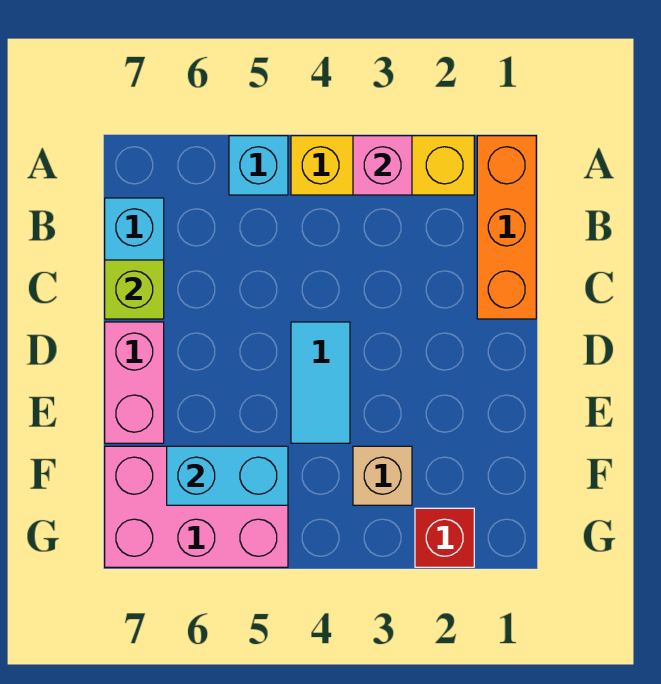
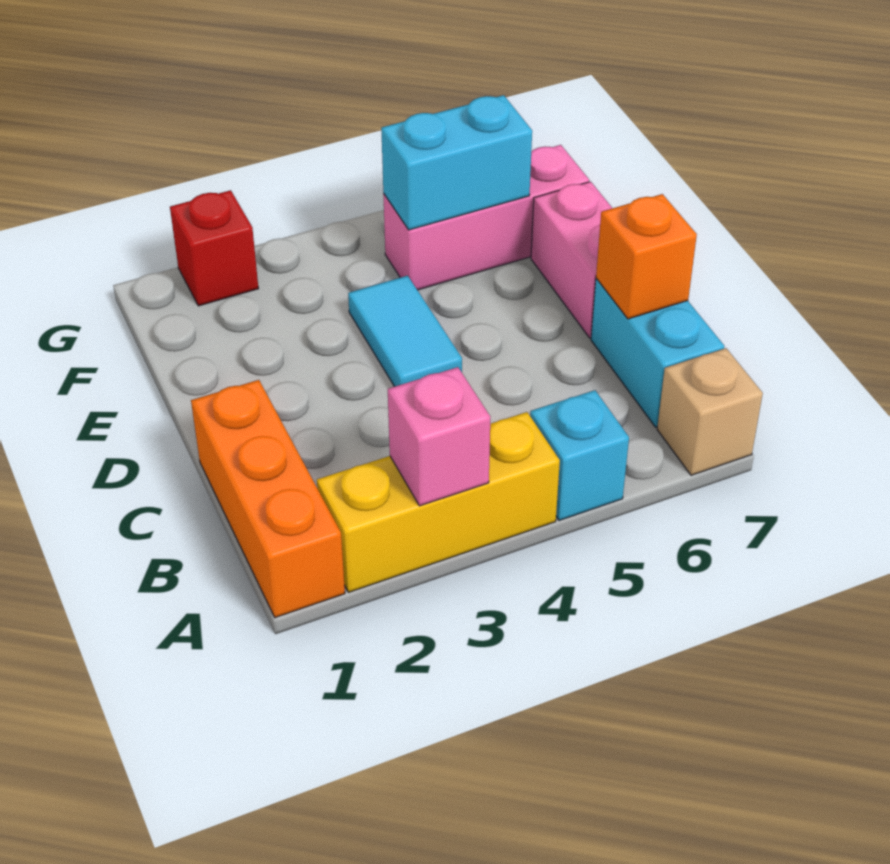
lime 1x1 brick [105,260,164,319] -> orange 1x1 brick [596,194,697,319]
tan 1x1 brick [353,446,412,505] -> tan 1x1 brick moved to [657,348,763,475]
pink 2x3 brick [105,446,288,567] -> pink 1x3 brick [383,145,589,290]

